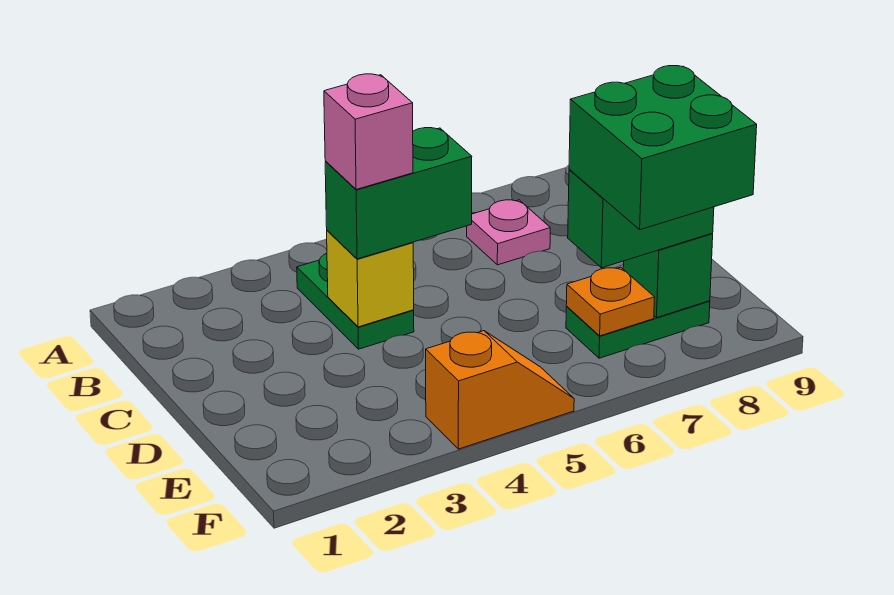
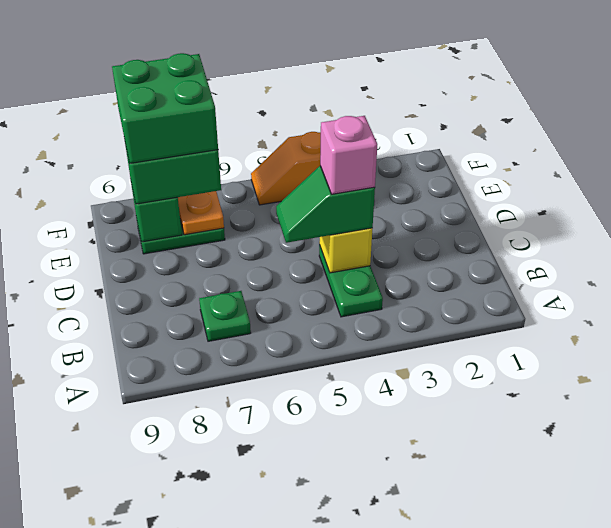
pink 1x1 plate [467,200,550,265] -> green 1x1 plate [199,291,251,341]
green 1x2 brick [325,128,472,259] -> green 1x2 slope [276,166,375,243]

